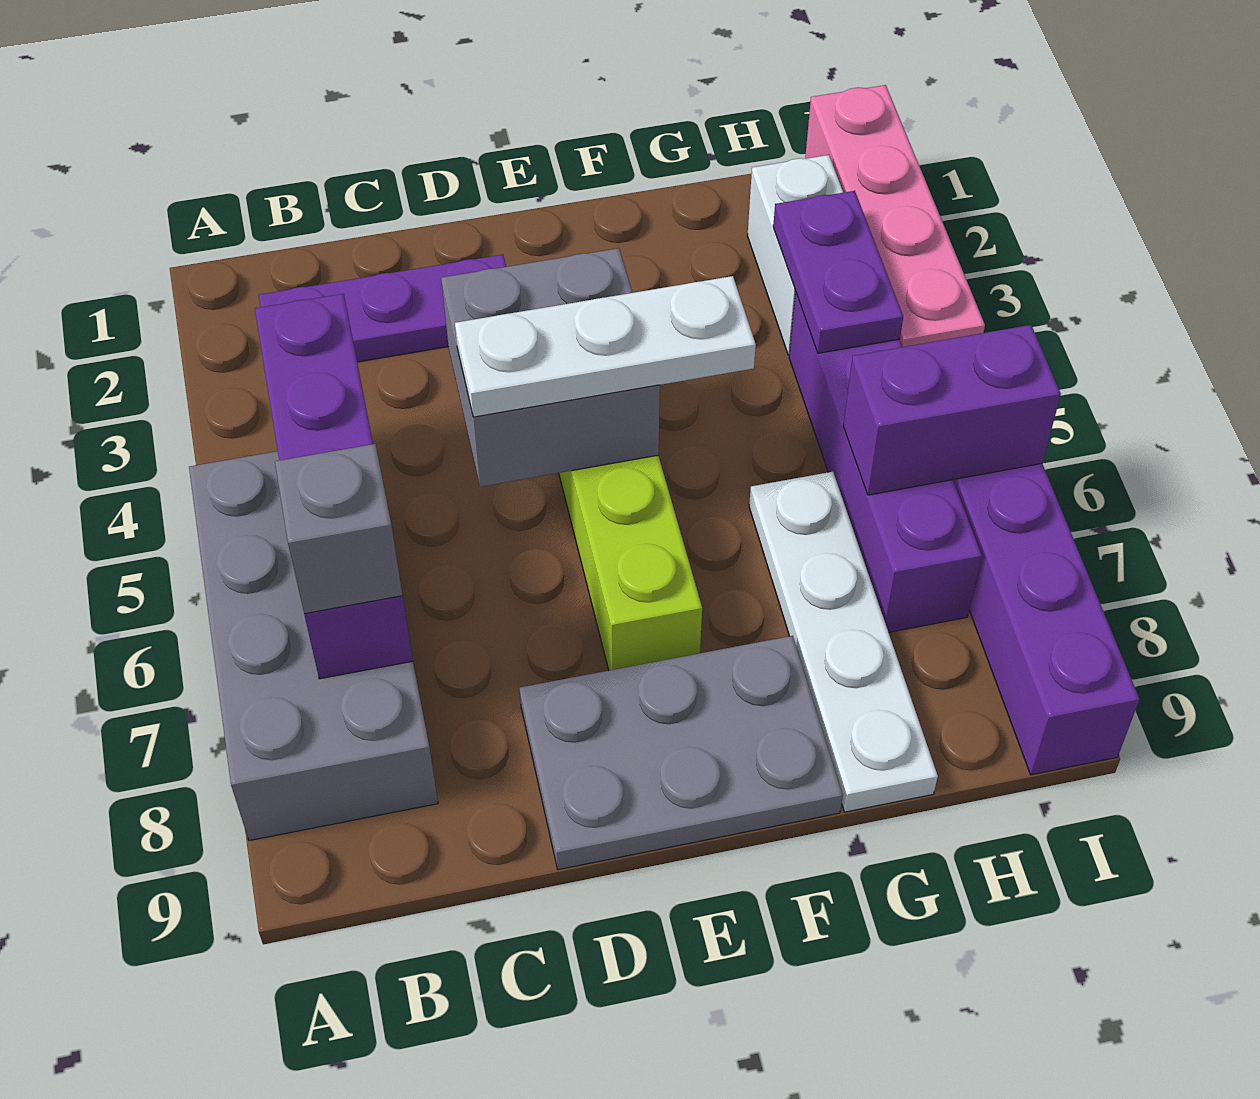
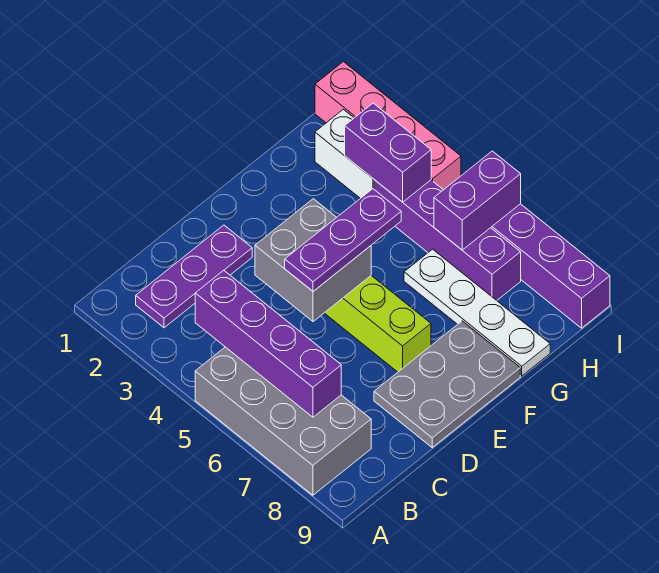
grey 1x1 brick [275,444,403,614] -> none
white 1x3 plate [455,276,756,417] -> purple 1x3 plate [285,189,401,291]
purple 1x2 plate [773,191,903,353] -> purple 1x2 brick [345,103,431,202]

